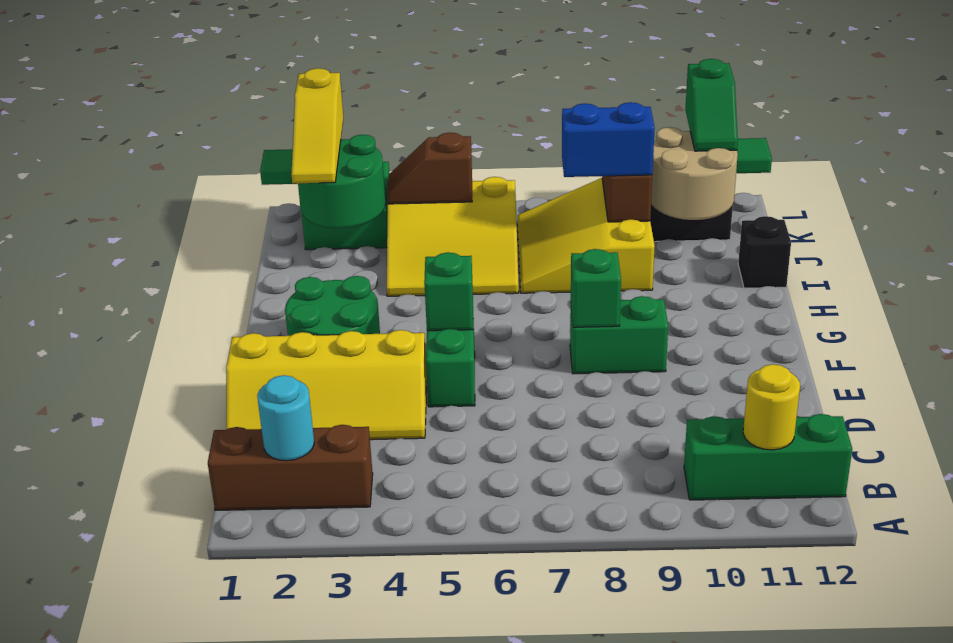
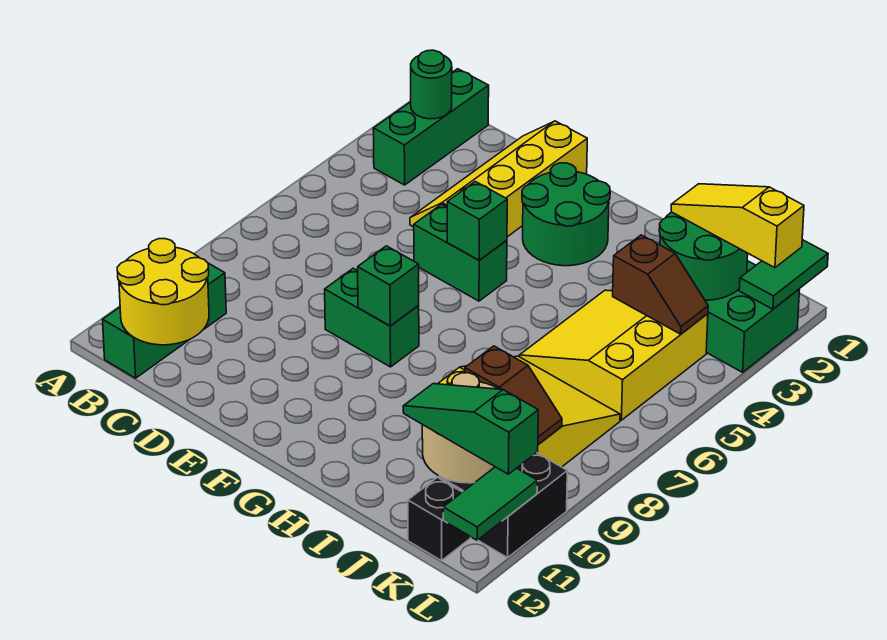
brown 1x3 brick [208,425,373,510] -> green 1x3 brick [373,69,489,185]
cyan 1x1 round brick [257,375,314,461] -> green 1x1 round brick [411,50,452,119]
yellow 1x1 round brick [743,364,800,450] -> yellow 2x2 round brick [117,239,209,345]
green 1x2 brick [570,296,668,374] -> green 1x2 brick turned to [325,268,419,367]
black 1x1 brick [738,216,791,288] -> black 1x1 brick moved to [408,478,471,561]
blue 1x2 brick [562,102,655,177] -> none
brown 1x2 slope [387,133,472,204] -> brown 1x2 slope turned to [613,235,708,334]
green 1x2 slope [685,59,738,151] -> green 1x3 slope [403,384,538,474]

